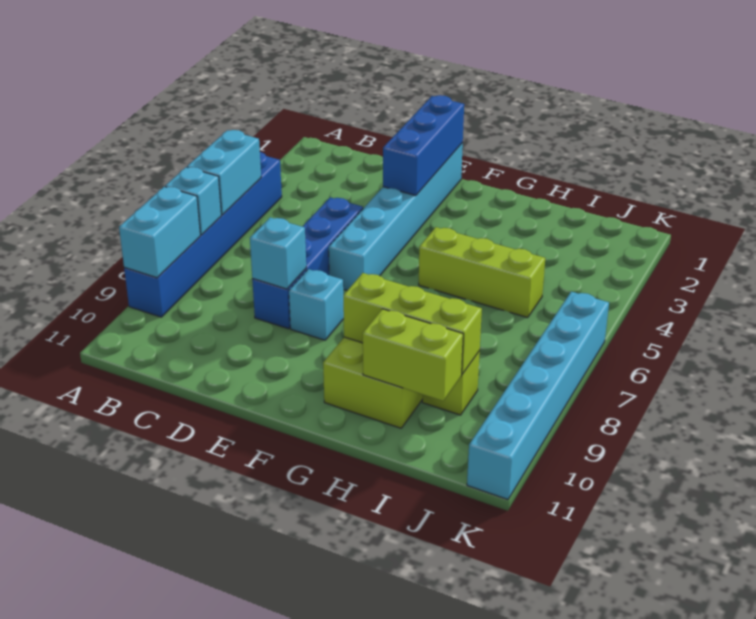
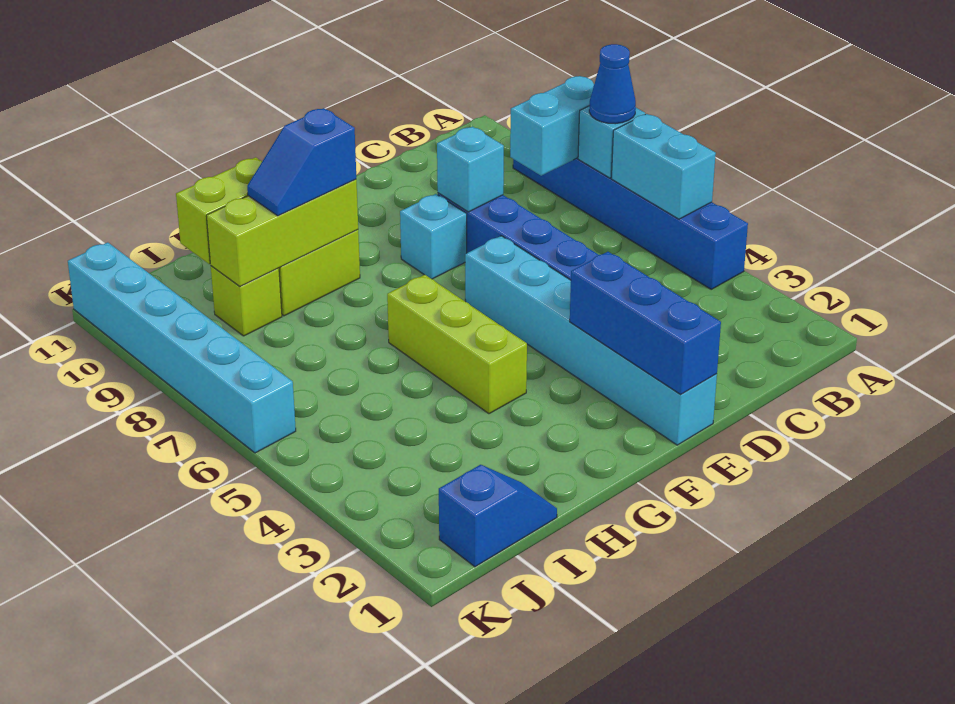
none -> blue 1x1 cone [589,44,636,124]
cyan 1x2 brick [119,187,200,278] -> cyan 1x2 brick turned to [510,76,594,176]
lime 1x3 brick [419,227,545,318] -> lime 1x3 brick turned to [387,275,527,414]
none -> blue 1x2 slope [247,108,356,216]
none -> blue 1x2 slope [439,465,557,567]

